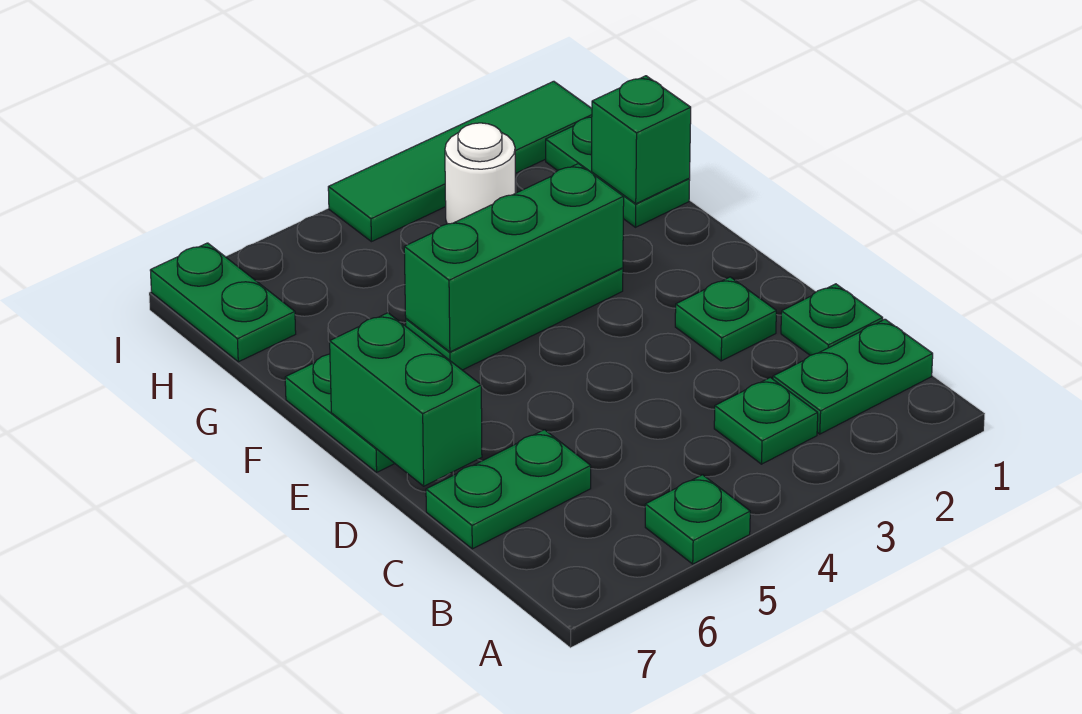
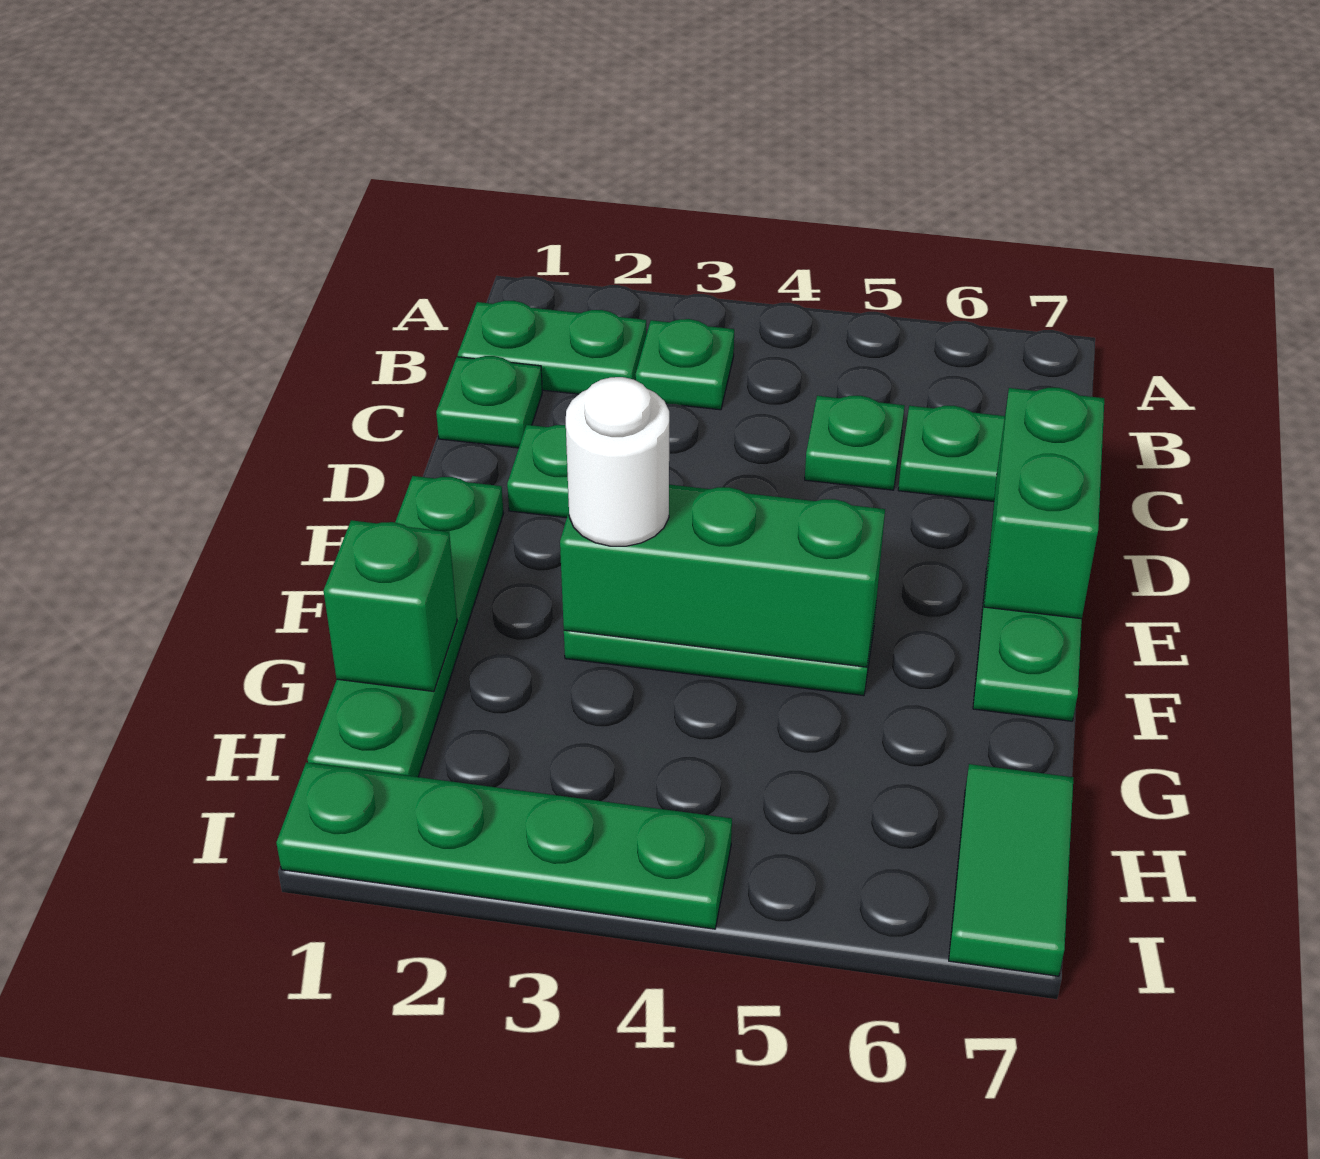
green 1x1 plate [645,475,750,564] -> green 1x1 plate moved to [805,396,905,490]
green 1x2 plate [546,117,690,227] -> green 1x4 plate [308,476,504,777]
white 1x1 round brick [445,123,515,224] -> white 1x1 round brick moved to [566,377,669,546]
green 1x2 plate [150,243,296,362] -> green 1x2 tile [949,764,1073,976]
green 1x4 tile [328,81,592,242] -> green 1x4 plate [276,762,732,929]

